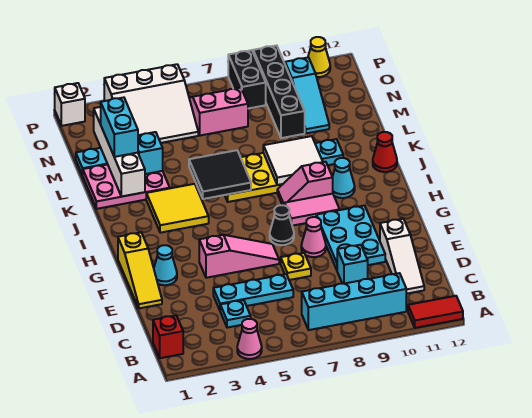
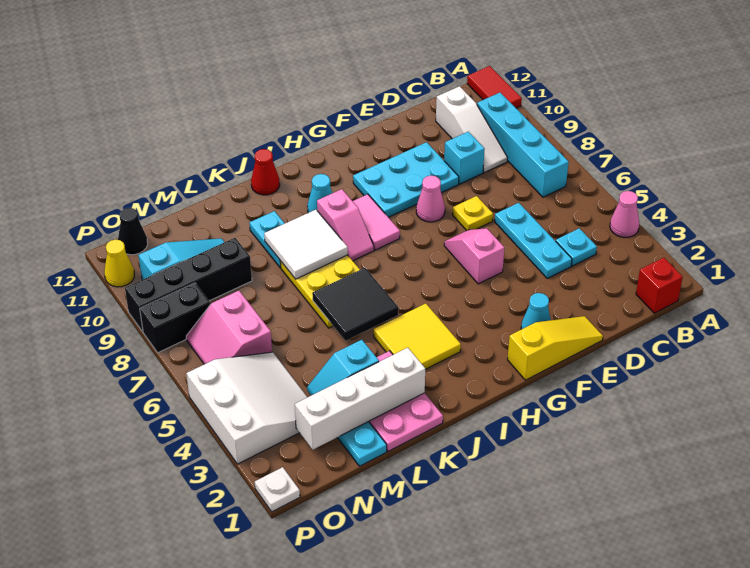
white 1x3 slope [380,219,424,294] -> white 1x3 slope turned to [436,86,508,173]
pink 1x3 slope [199,235,279,278] -> pink 1x2 slope [444,228,504,284]
black 1x1 cone [270,205,294,245] -> black 1x1 cone moved to [118,208,148,255]
cyan 1x2 brick [101,98,138,157] -> none
white 1x1 brick [55,83,85,126] -> white 1x1 plate [255,467,300,512]

